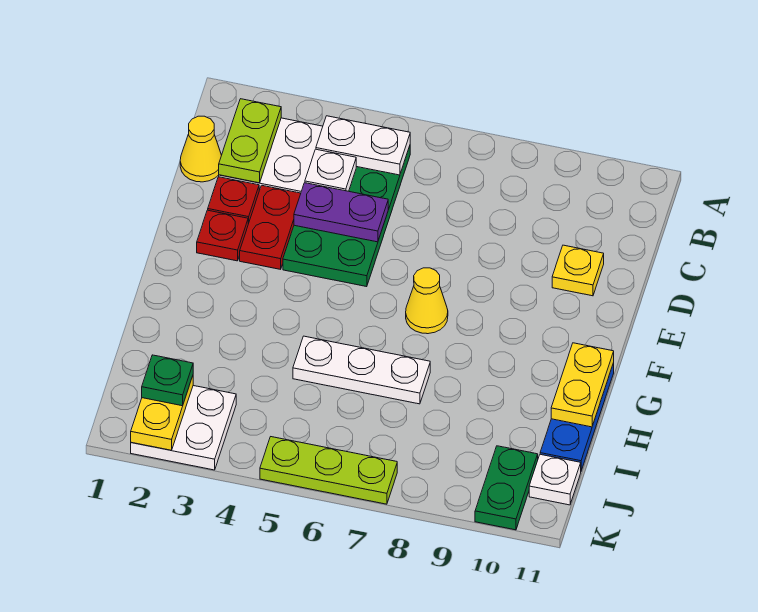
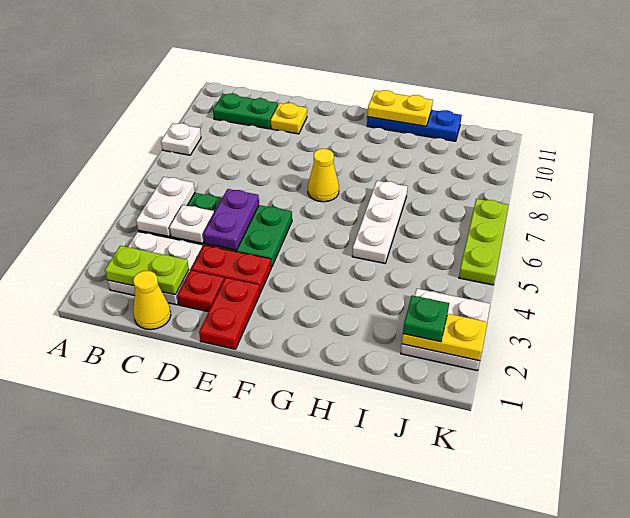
red 1x1 plate [197,210,248,261] -> red 1x2 plate [199,278,260,349]
green 1x2 plate [475,446,538,530] -> green 1x2 plate moved to [213,94,278,129]
white 1x1 plate [529,454,581,505] -> white 1x1 plate moved to [161,123,201,155]

